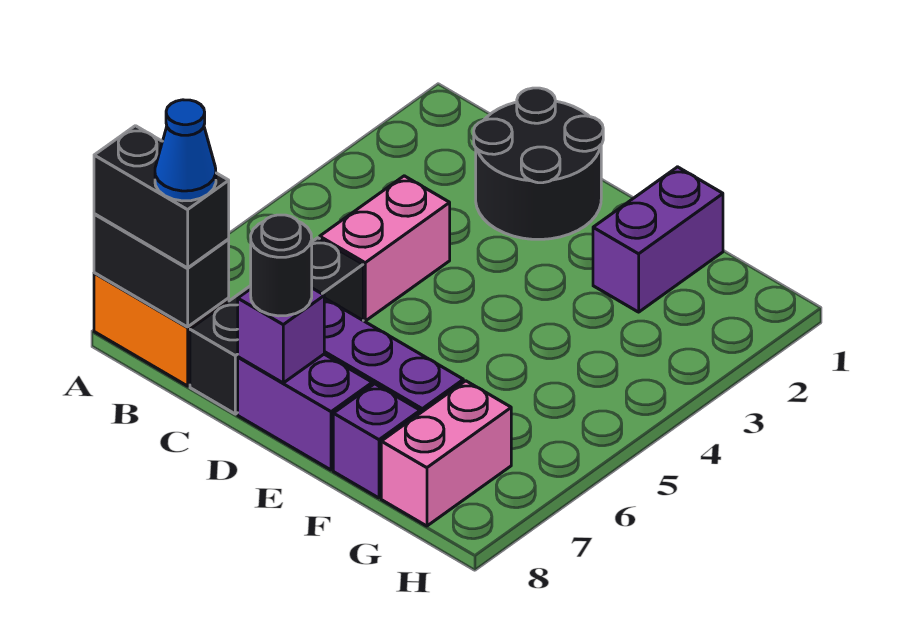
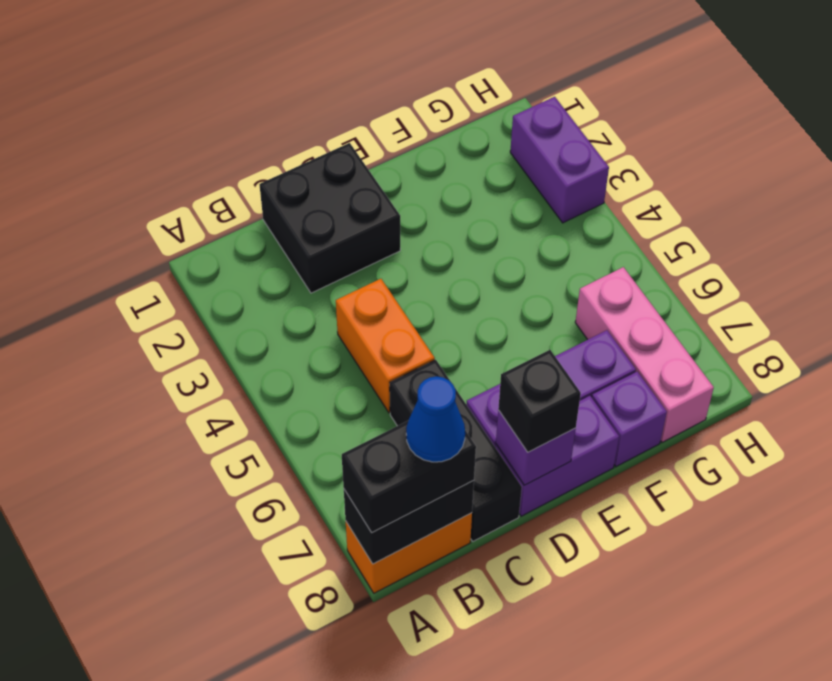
black 2x2 round brick [474,88,603,239] -> black 2x2 brick [259,143,400,293]
pink 1x2 brick [320,176,450,321] -> orange 1x2 brick [336,279,435,413]
black 1x1 round brick [251,215,312,316] -> black 1x1 brick [498,350,581,452]
purple 1x2 brick [593,167,723,312] -> purple 1x2 brick moved to [510,97,609,223]
pink 1x2 brick [381,381,511,526] -> pink 1x3 brick [575,267,714,442]

